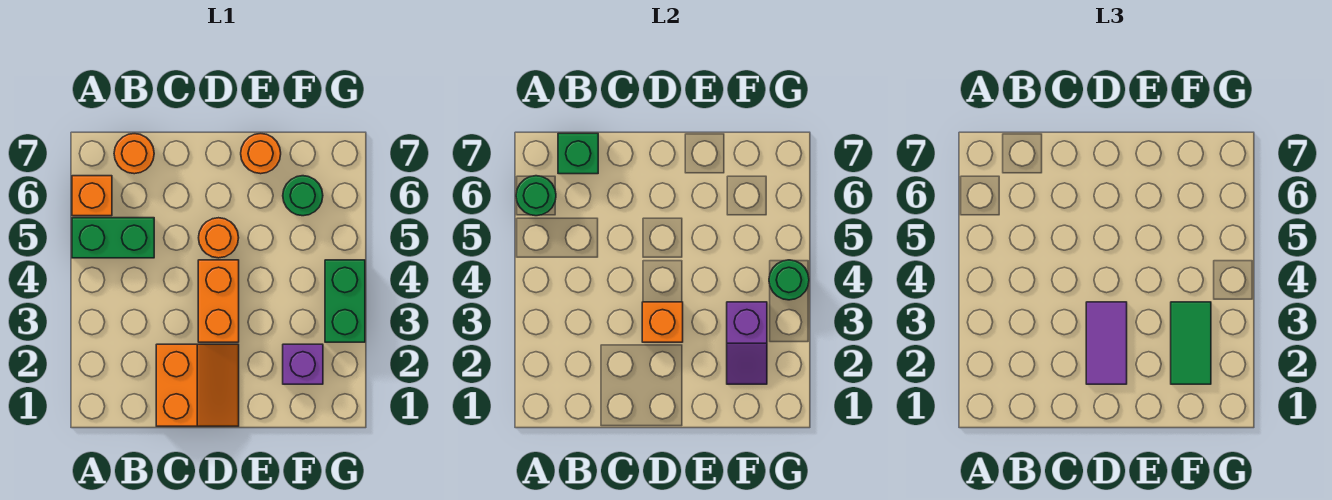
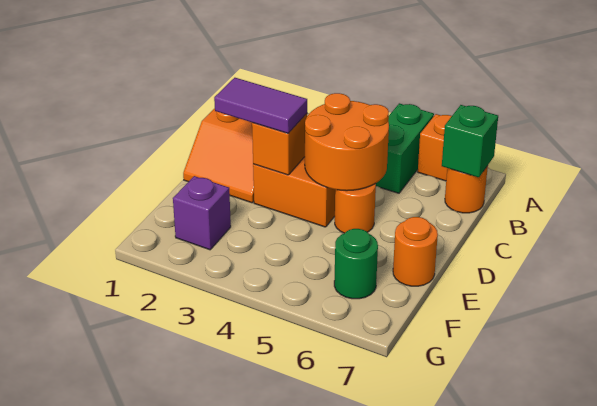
green 1x1 round brick [516,176,556,216] -> none
none -> orange 2x2 round brick [305,93,389,191]
purple 1x2 slope [727,302,767,384] -> none
green 1x2 tile [1171,302,1211,384] -> none
green 1x2 brick [325,260,365,342] -> none
green 1x1 round brick [769,260,809,300] -> none

